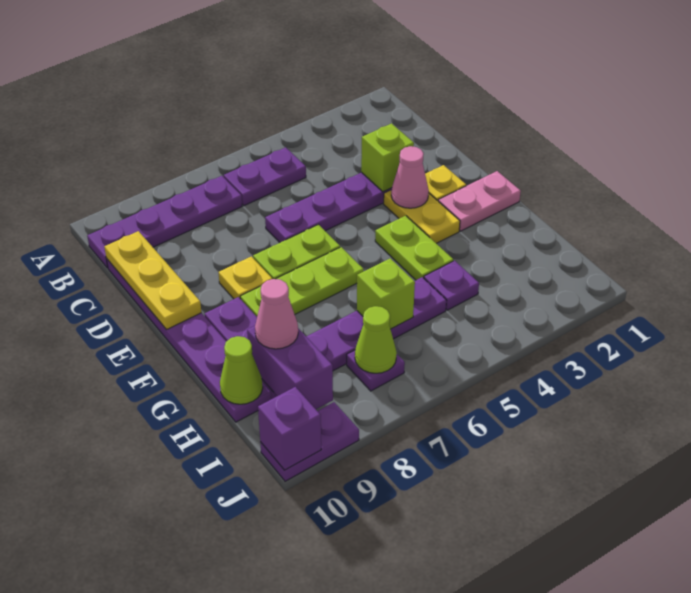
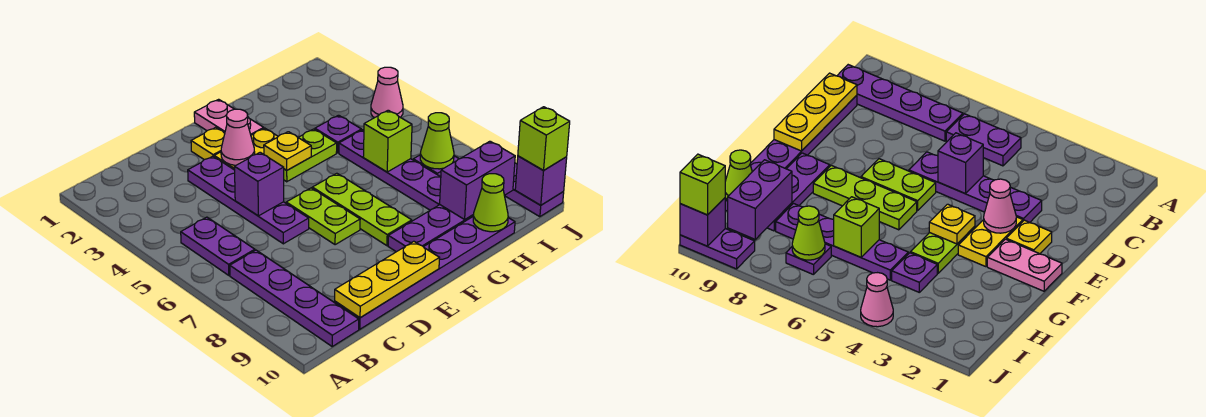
lime 1x1 brick [361,123,414,192] -> lime 1x1 brick moved to [518,107,570,171]
none -> purple 1x1 brick [235,152,284,216]
yellow 1x1 plate [218,256,272,299] -> yellow 1x1 plate moved to [264,132,311,170]
pink 1x1 cone [255,279,298,349] -> pink 1x1 cone moved to [371,67,403,118]

